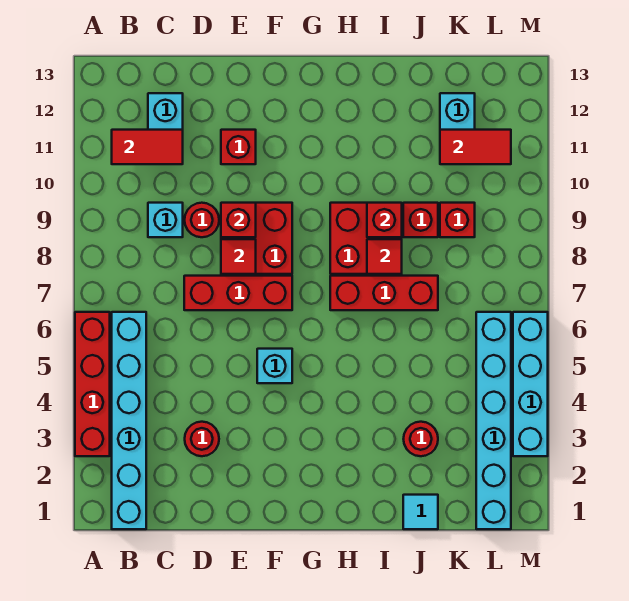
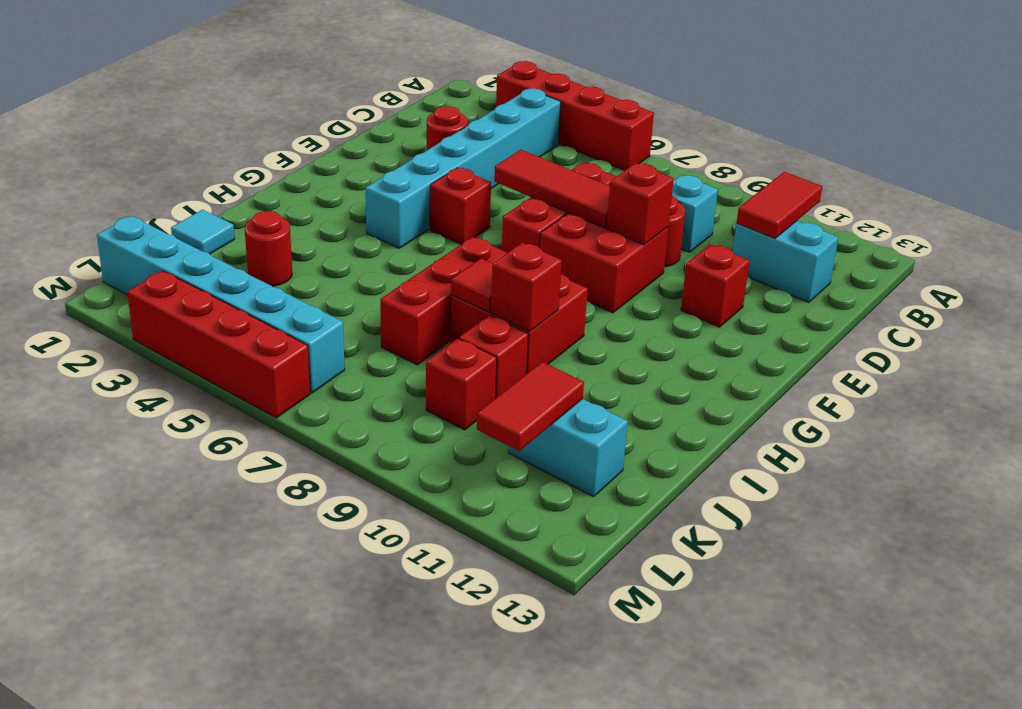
cyan 1x6 brick [112,312,146,529] -> cyan 1x6 brick turned to [366,89,561,248]
red 1x1 tile [221,239,256,274] -> red 1x3 tile [494,150,610,228]
cyan 1x1 brick [257,349,292,383] -> red 1x1 brick [430,168,491,244]
cyan 1x4 brick [513,312,548,456] -> red 1x4 brick [127,271,310,418]

